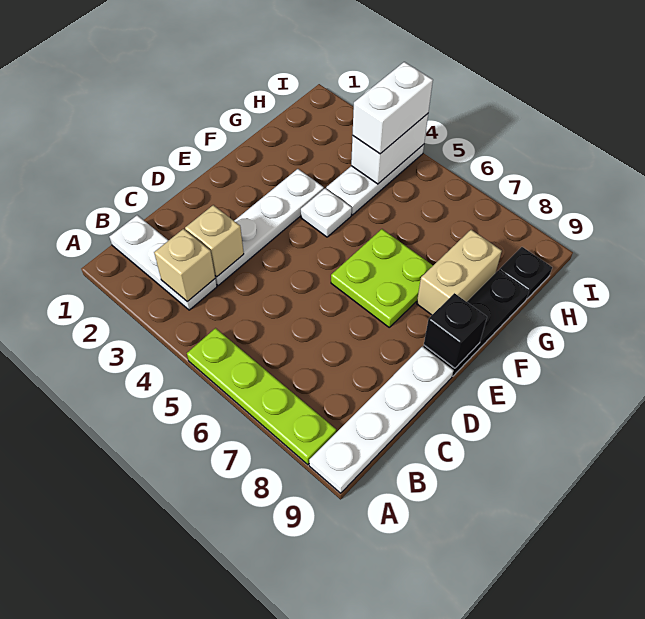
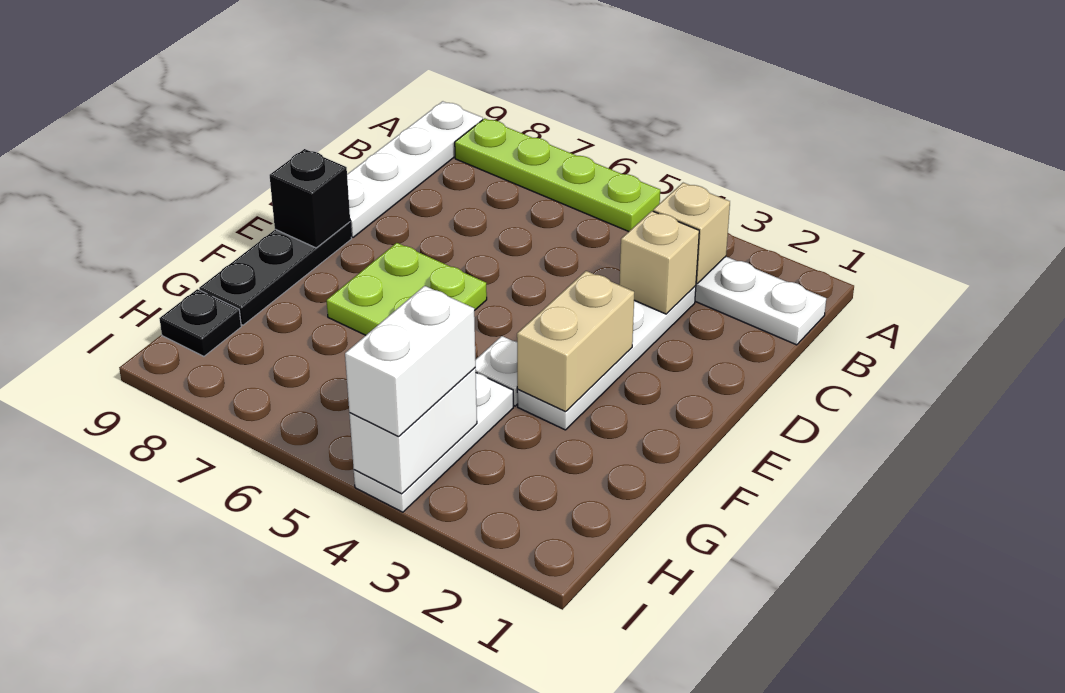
tan 1x2 brick [417,230,502,315] -> tan 1x2 brick moved to [517,271,634,412]

